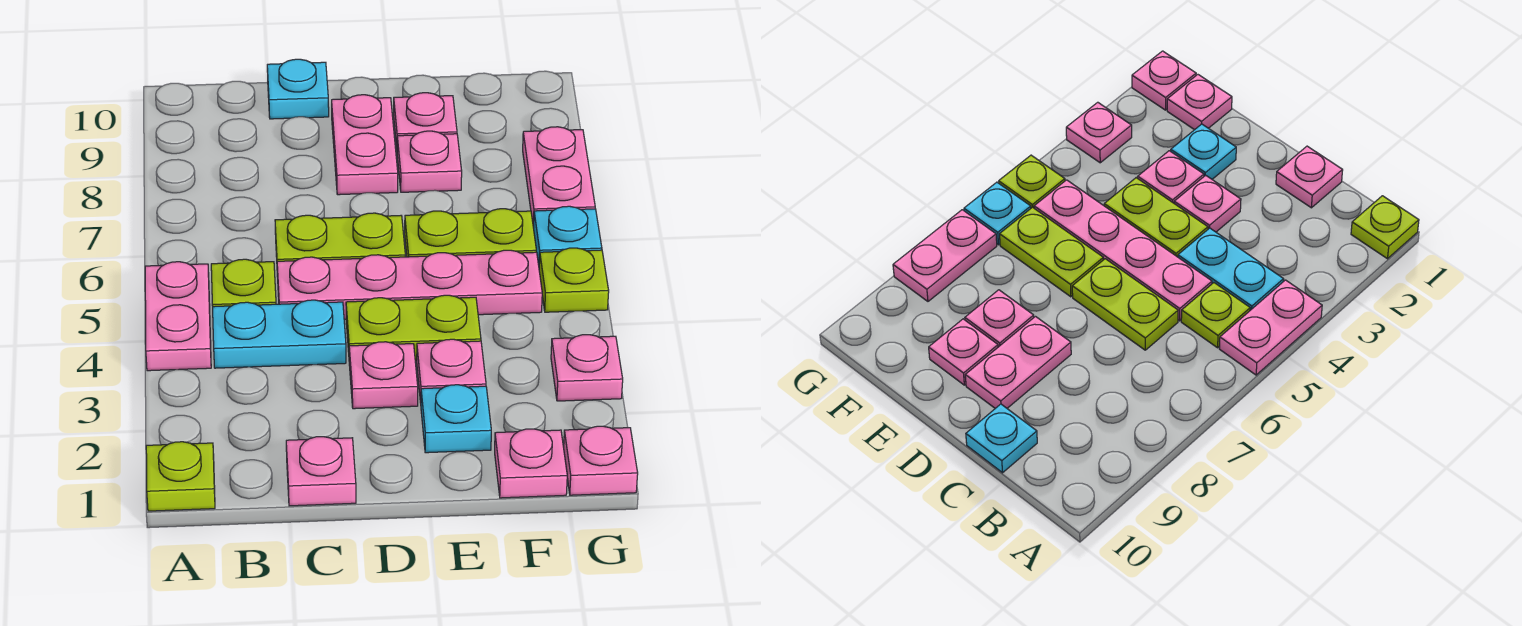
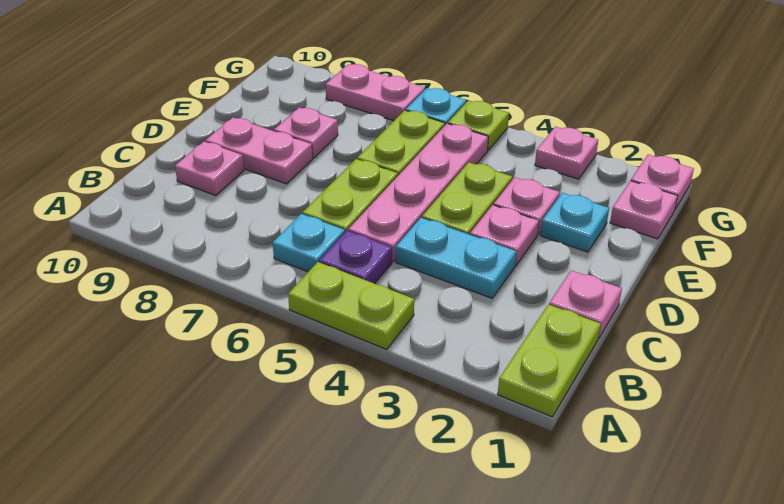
lime 1x1 plate [146,442,215,511] -> lime 1x2 plate [498,304,601,417]
pink 1x2 plate [145,262,211,371] -> lime 1x2 plate [288,262,414,349]
cyan 1x2 plate [213,300,346,368] -> cyan 1x2 plate turned to [396,218,516,298]
lime 1x1 plate [211,259,276,307] -> purple 1x1 plate [319,231,392,284]
cyan 1x1 plate [267,59,329,119] -> cyan 1x1 plate moved to [273,214,345,272]
pink 1x1 plate [394,93,457,147] -> pink 1x1 plate moved to [175,142,244,196]

